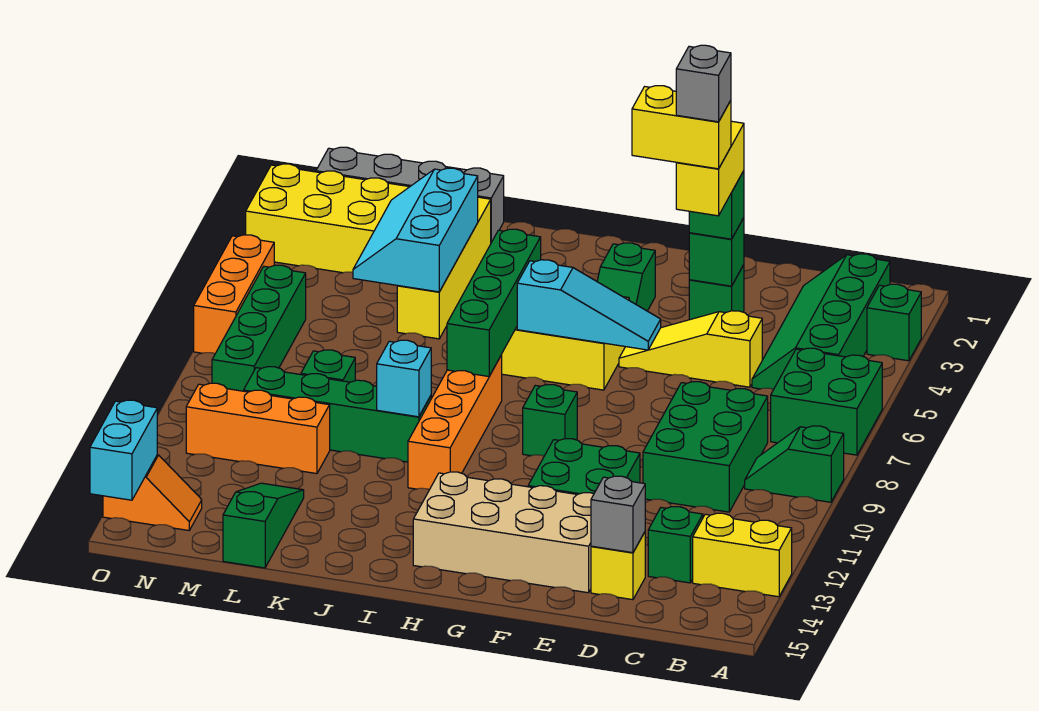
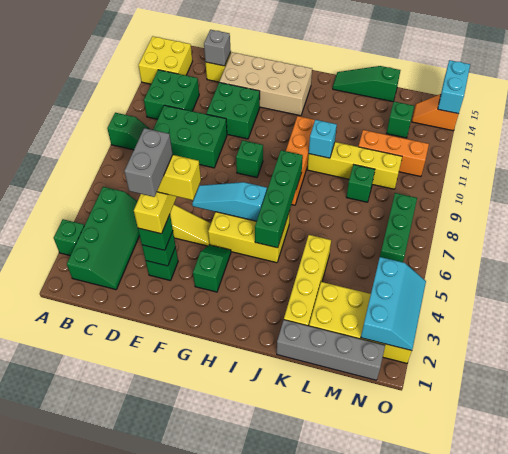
green 2x2 brick [771,348,882,455] -> green 2x2 brick moved to [144,70,199,119]
yellow 1x2 brick [693,513,792,597] -> yellow 2x2 brick [139,36,192,84]
green 2x3 brick [643,382,768,512] -> green 2x3 brick turned to [153,105,227,168]
green 1x1 brick [648,507,703,583] -> green 1x1 brick moved to [386,102,414,138]
grey 1x1 brick [676,45,731,122] -> grey 1x2 brick [124,128,173,197]
green 1x4 brick [244,367,431,462] -> yellow 1x4 brick [307,142,402,189]
cyan 2x3 slope [353,168,478,292] -> cyan 2x3 slope moved to [361,257,426,351]
green 1x3 slope [223,483,304,568] -> green 1x3 slope turned to [333,66,400,102]
green 1x4 brick [212,265,306,391] -> green 1x3 brick [380,193,417,262]
orange 1x3 brick [194,235,274,354] -> none

